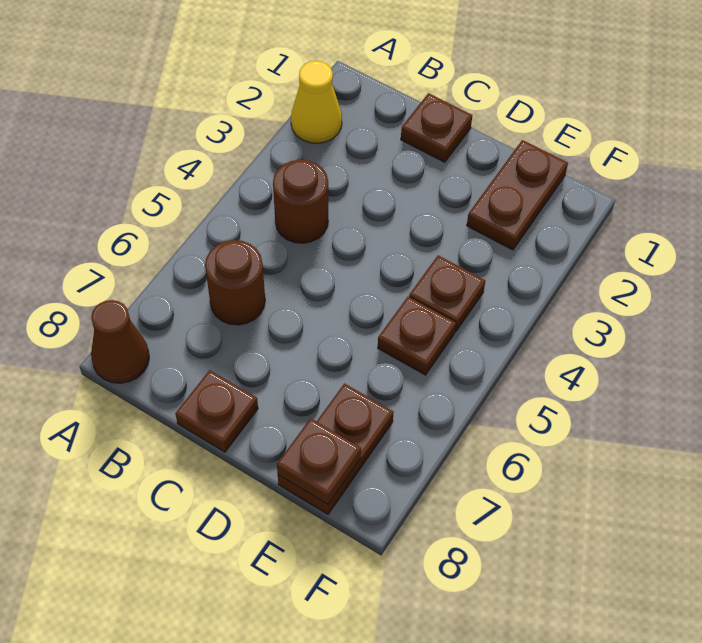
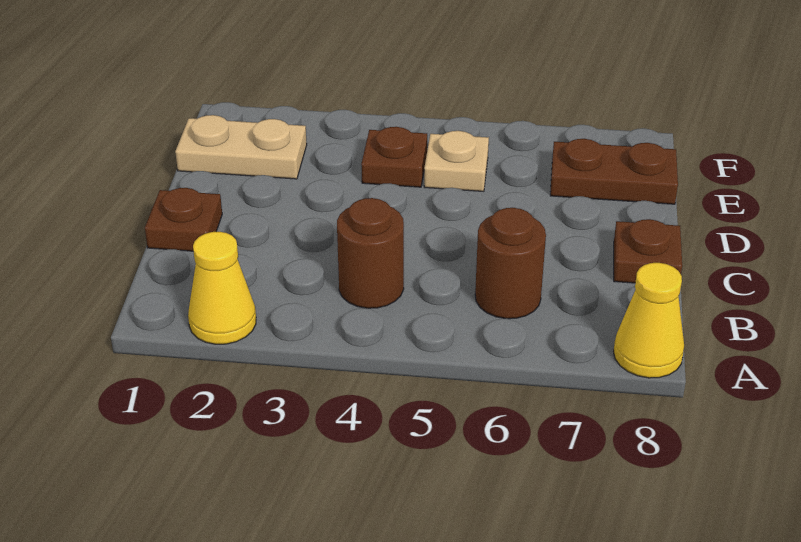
brown 1x1 cone [91,300,149,383] -> yellow 1x1 cone [614,263,684,378]
brown 1x2 plate [467,140,568,250] -> tan 1x2 plate [175,115,307,179]
brown 1x1 plate [378,297,456,375] -> tan 1x1 plate [424,131,489,192]
brown 1x1 plate [277,418,361,505] -> none

